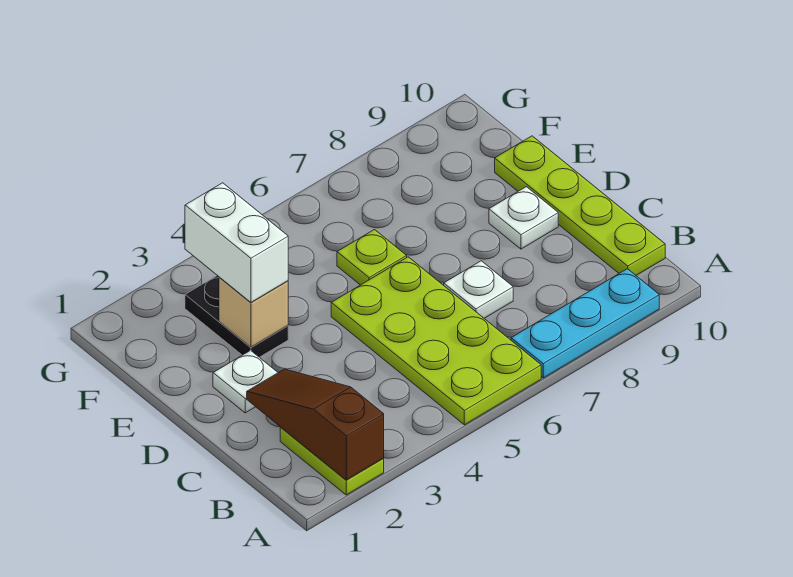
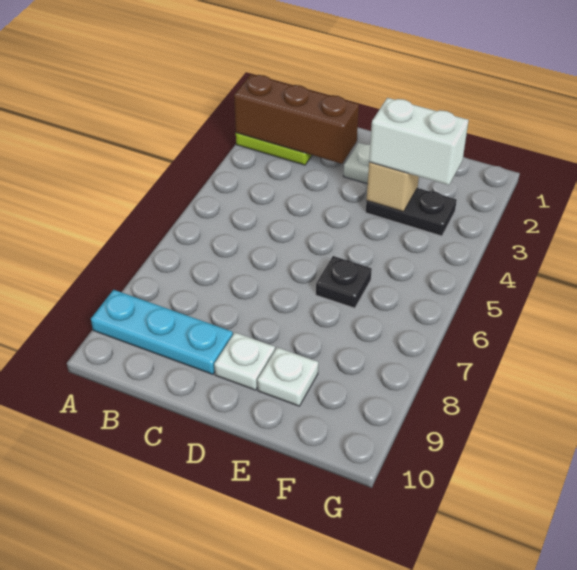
brown 1x3 slope [247,369,384,480] -> brown 1x3 brick [234,74,359,164]
lime 2x4 plate [331,257,541,425] -> none
cyan 1x3 plate [511,269,659,378] -> cyan 1x3 plate turned to [91,290,233,374]
lime 1x4 plate [495,136,665,275] -> none
white 1x1 plate [444,261,513,318] -> white 1x1 plate moved to [258,347,318,406]
lime 1x1 plate [337,230,407,285] -> black 1x1 plate [316,256,372,308]

